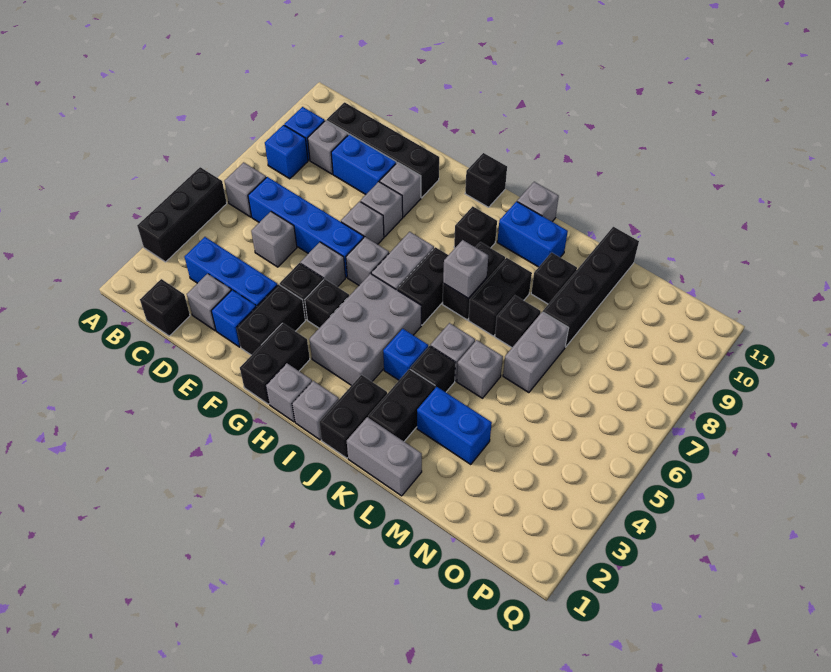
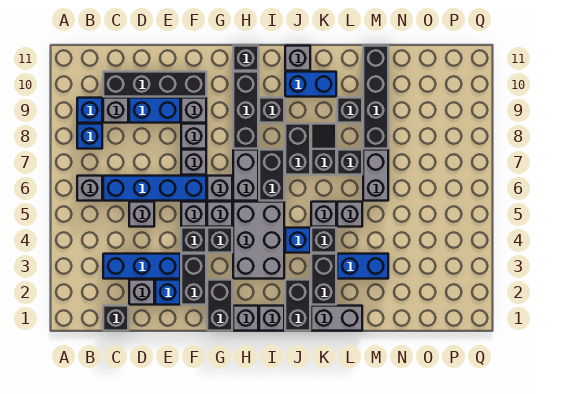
black 1x3 brick [137,167,227,262] -> black 1x3 brick moved to [233,72,258,149]
grey 1x1 brick [443,240,488,299] -> grey 1x1 brick moved to [207,202,232,227]
black 1x2 brick [468,258,532,336] -> black 1x2 slope [311,124,336,175]

